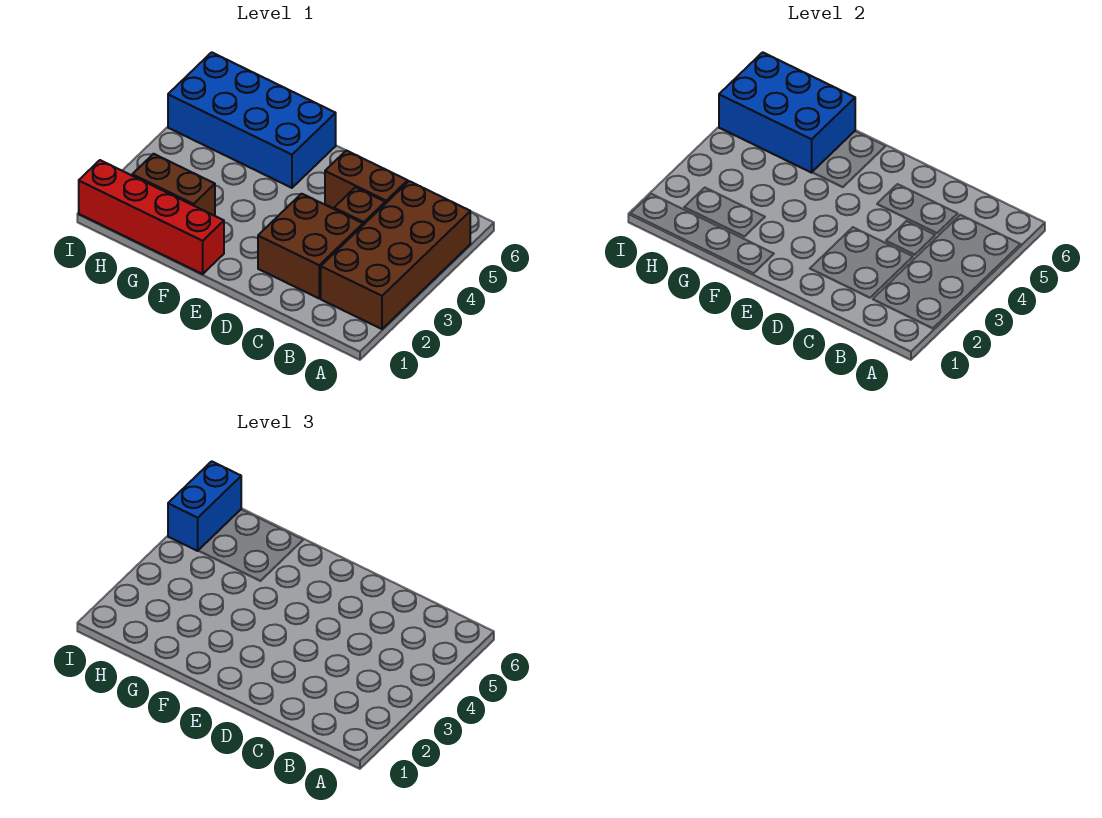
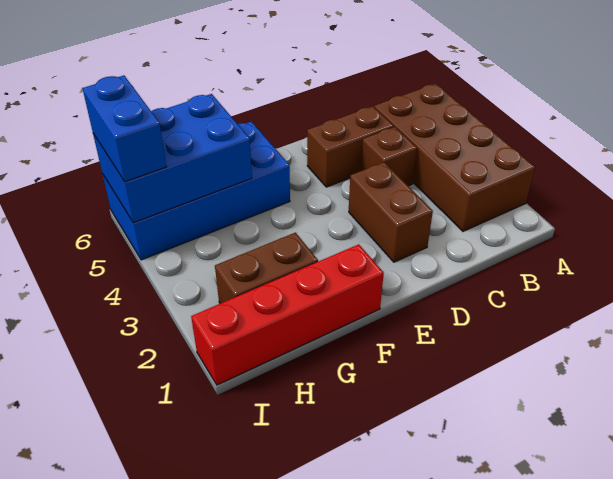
brown 2x2 brick [258,194,363,298] -> brown 1x2 brick [349,162,433,262]

